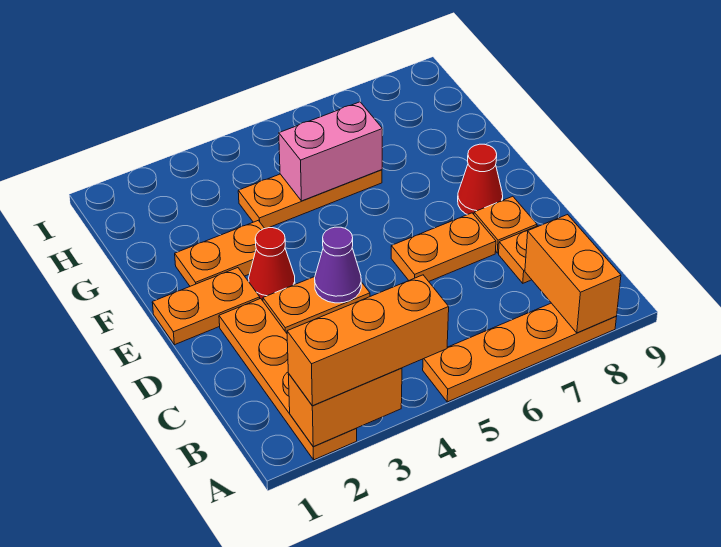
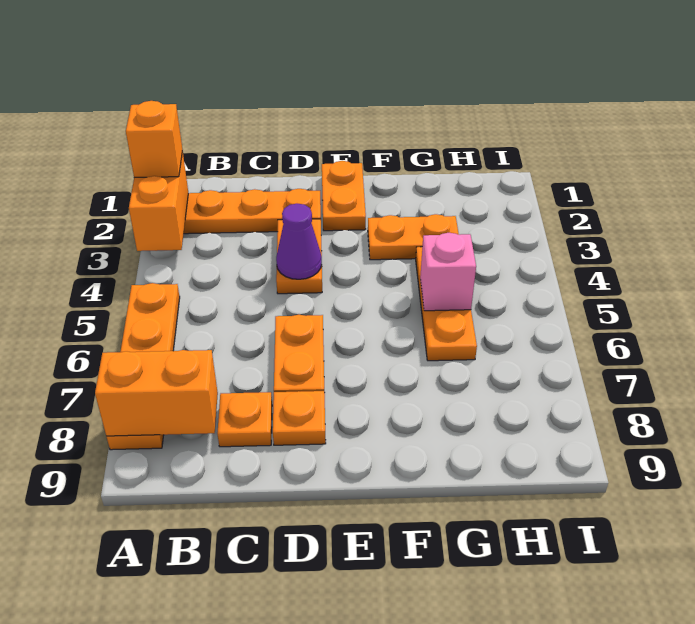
orange 1x3 brick [287,275,449,406] -> orange 1x1 brick [126,101,182,177]
red 1x1 cone [249,228,295,301] -> none
red 1x1 cone [458,144,503,215] -> none
orange 1x2 plate [175,220,265,286] -> orange 1x2 plate turned to [368,214,459,260]
pink 1x2 brick [279,102,383,201] -> pink 1x1 brick [420,233,476,311]

